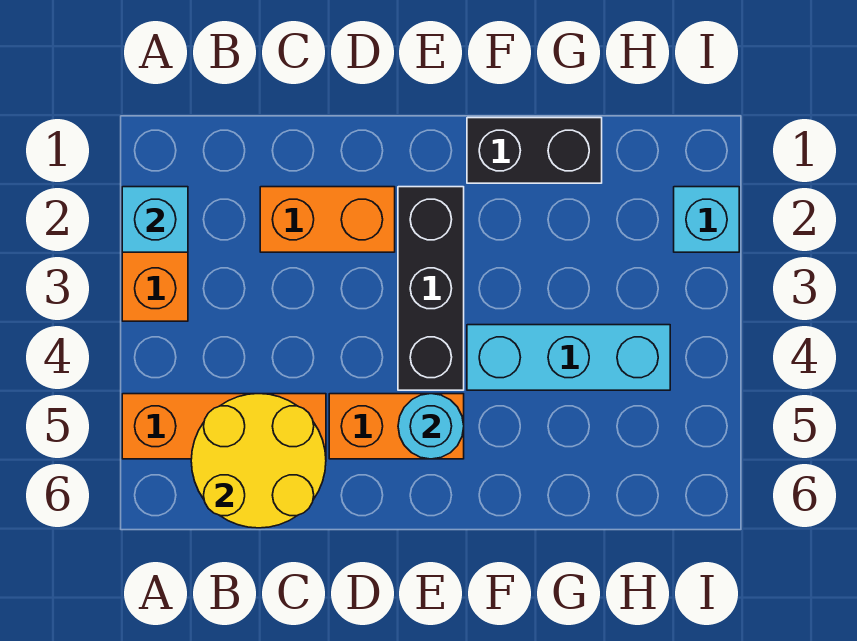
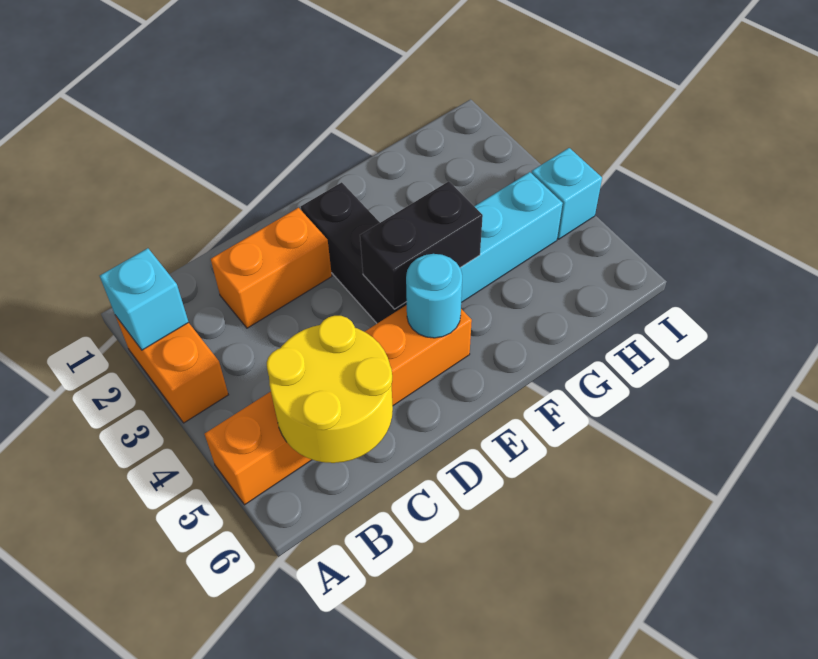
black 1x2 brick [467,118,602,183] -> black 1x2 brick moved to [360,181,483,309]
cyan 1x1 brick [674,187,739,252] -> cyan 1x1 brick moved to [532,148,602,239]

